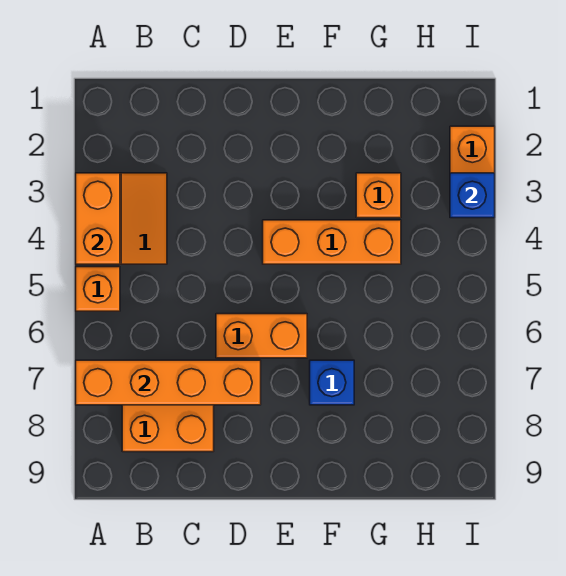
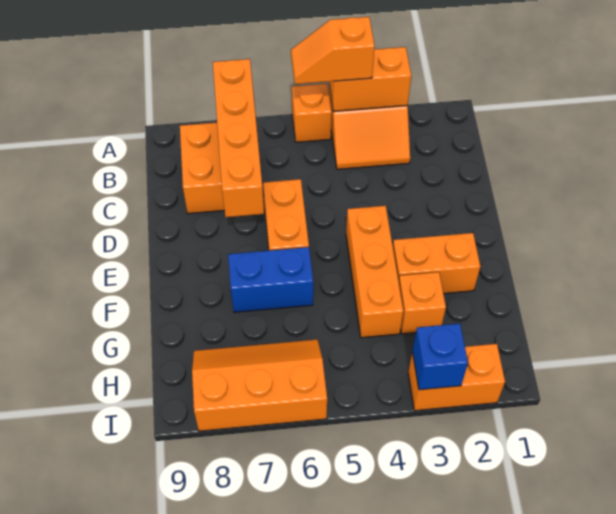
none -> orange 1x2 slope [291,17,375,84]
none -> orange 1x2 brick [393,233,481,294]
blue 1x1 brick [310,360,354,405] -> blue 1x2 brick [228,247,313,312]
none -> orange 2x3 slope [192,339,327,431]

